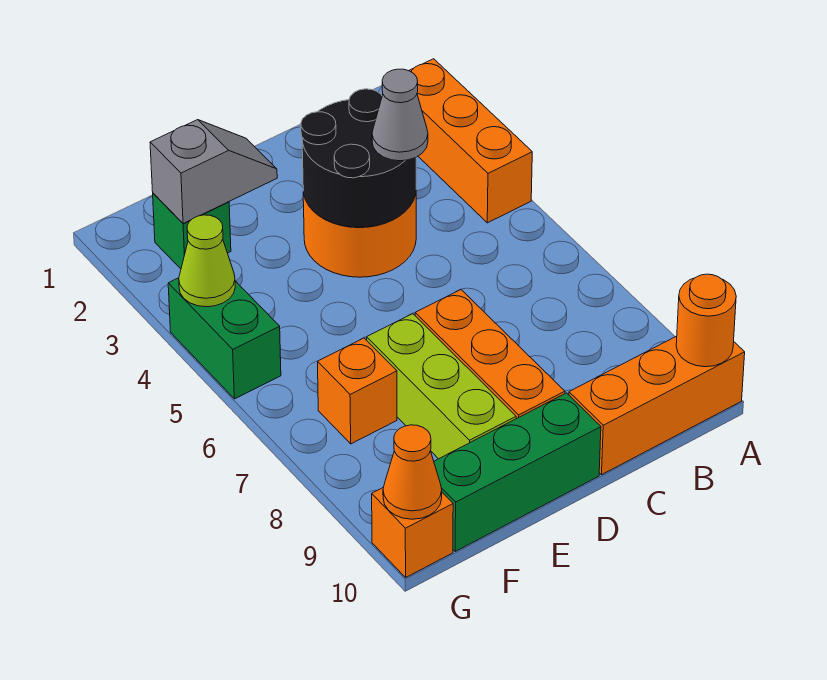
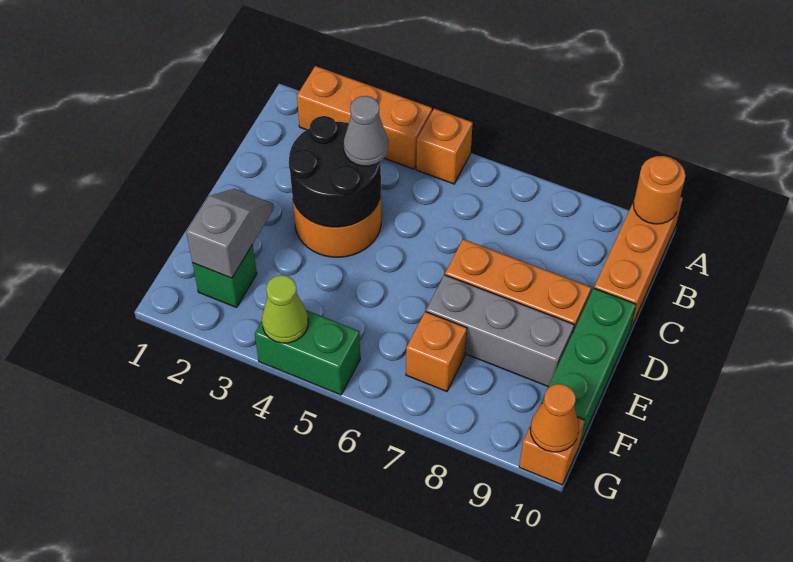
none -> orange 1x1 brick [416,109,473,184]
lime 1x3 brick [367,314,516,459] -> grey 1x3 brick [426,275,574,386]

